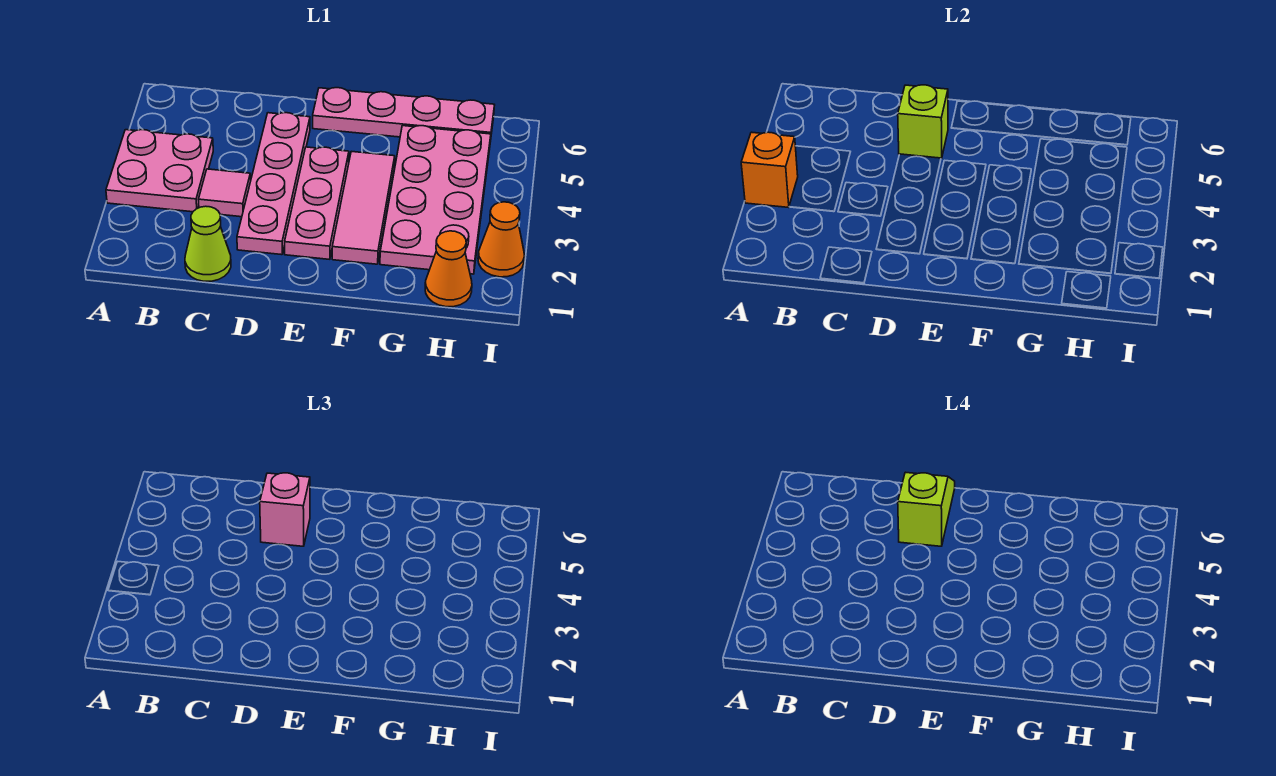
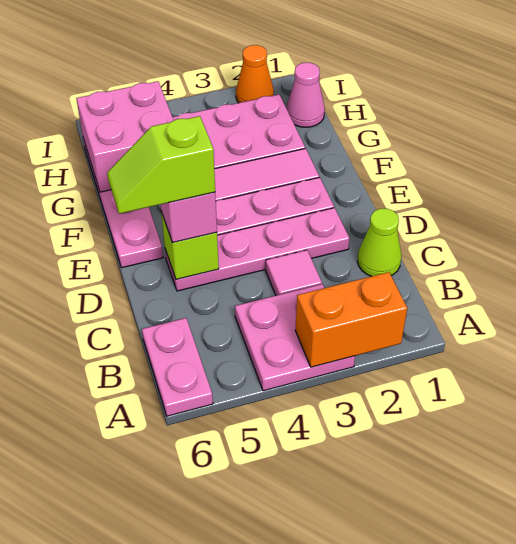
orange 1x1 brick [741,132,798,208] -> orange 1x2 brick [295,272,407,367]
none -> pink 1x2 plate [142,318,213,416]
none -> pink 2x2 brick [76,81,174,192]
orange 1x1 cone [425,231,472,307] -> pink 1x1 cone [286,63,325,127]

